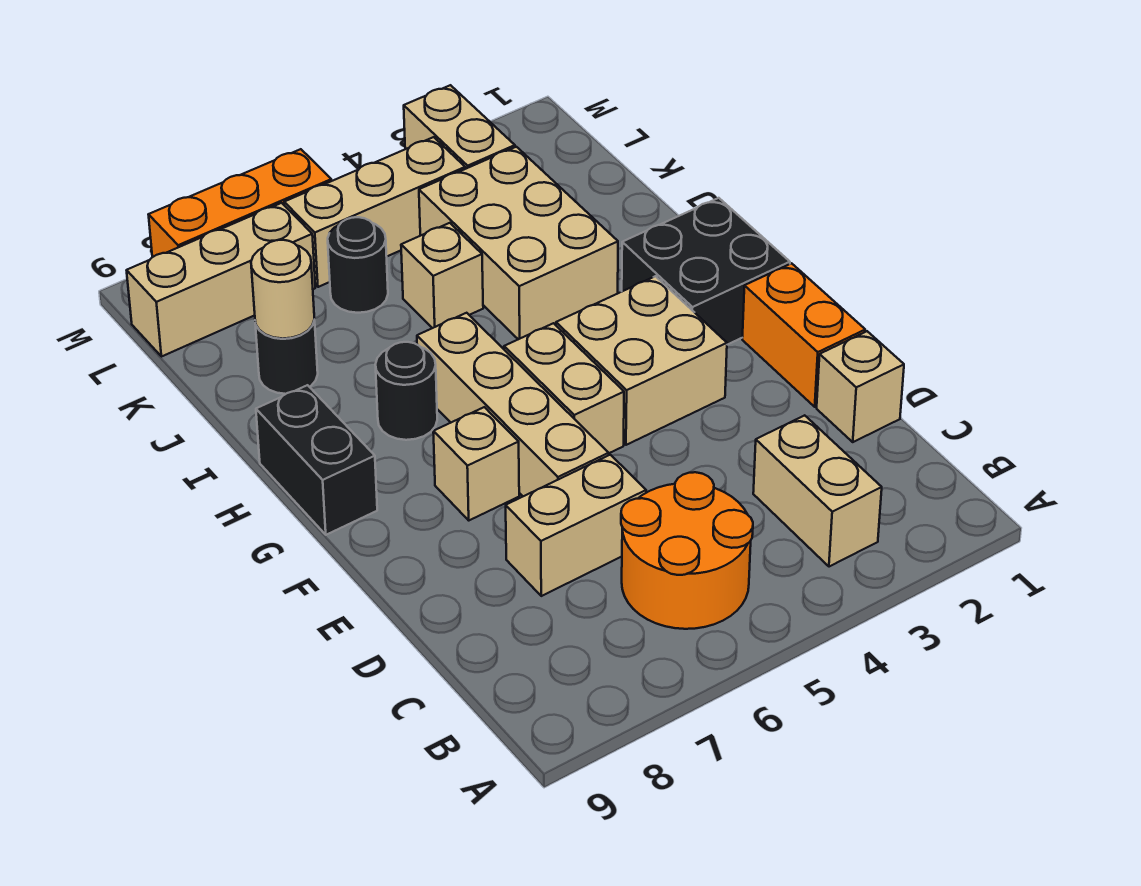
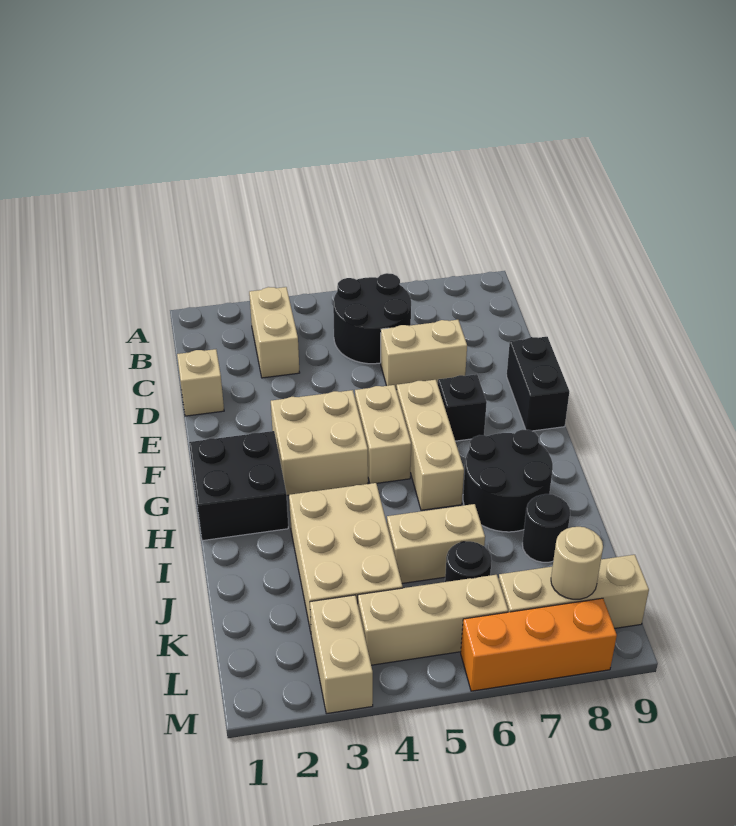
orange 2x2 round brick [621,472,753,629] -> black 2x2 round brick [333,273,411,364]
orange 1x2 brick [742,263,865,407] -> none
tan 1x4 brick [417,313,609,496] -> tan 1x3 brick [397,380,464,510]
tan 1x1 brick [433,407,519,520] -> black 1x1 brick [438,374,487,441]
black 1x2 brick [256,385,377,535] -> black 1x2 brick moved to [507,337,569,431]
black 1x1 round brick [375,342,437,440] -> black 2x2 round brick [463,430,553,532]
tan 1x1 brick [401,223,483,328] -> tan 1x2 brick [387,504,485,583]
tan 1x1 round brick [251,240,315,339] -> tan 1x1 round brick moved to [551,527,603,599]

